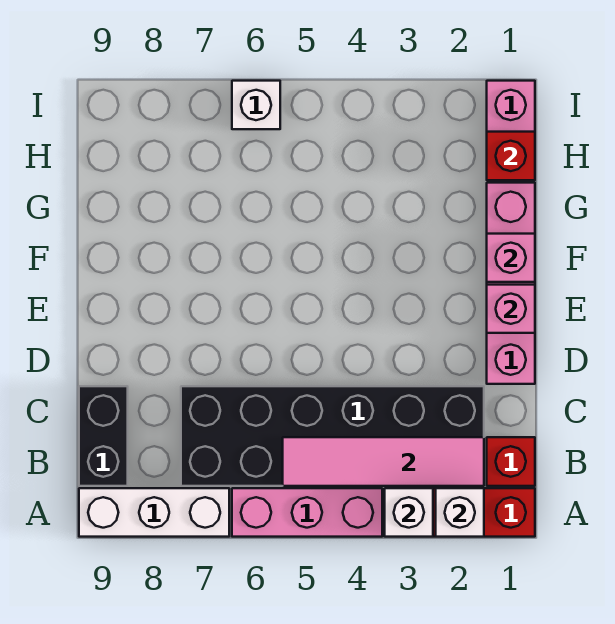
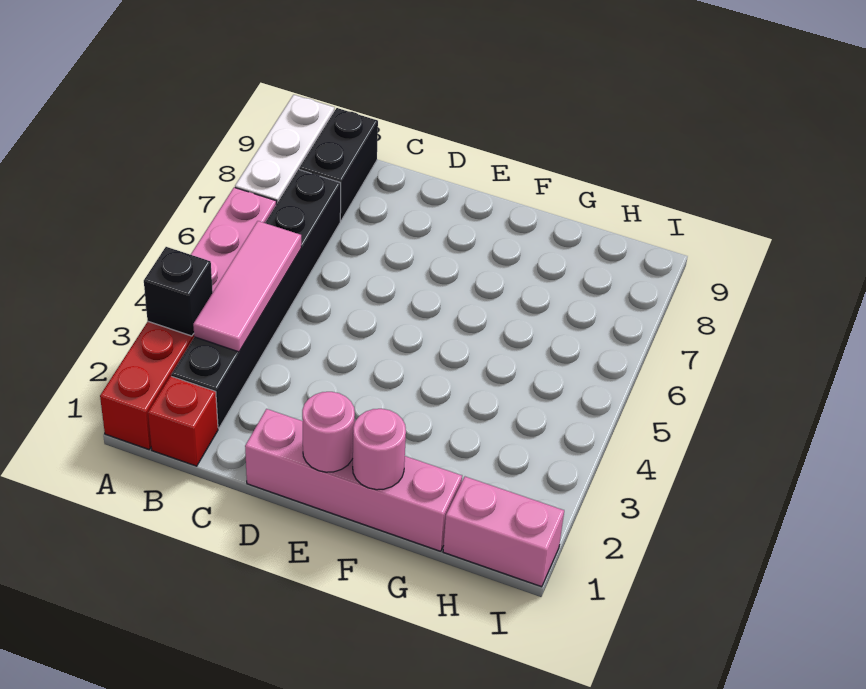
white 1x1 brick [436,488,484,537] -> none
white 1x1 brick [385,488,433,537] -> black 1x1 brick [144,247,213,336]
black 2x6 brick [181,386,484,486] -> black 1x6 brick [171,170,341,428]
pink 1x4 tile [283,437,484,486] -> pink 1x3 tile [193,221,301,352]
black 1x2 brick [79,386,128,486] -> black 1x2 brick turned to [299,108,378,220]
pink 1x1 brick [487,285,535,333] -> pink 1x1 round brick [302,392,355,472]
pink 1x1 brick [487,234,535,282] -> pink 1x1 round brick [353,409,406,490]
red 1x1 brick [487,132,535,180] -> none
white 1x1 brick [232,81,280,129] -> none

